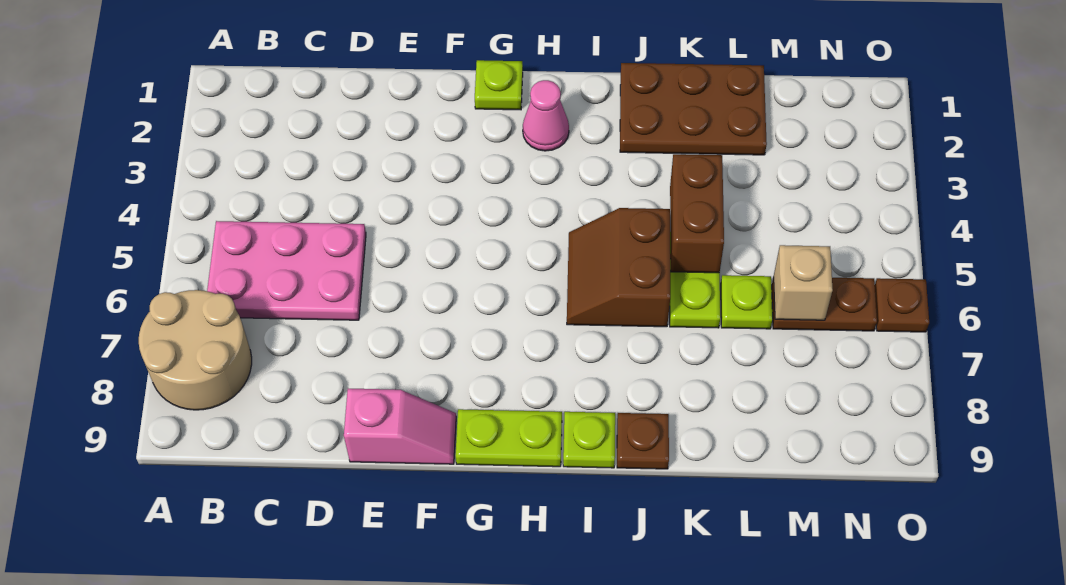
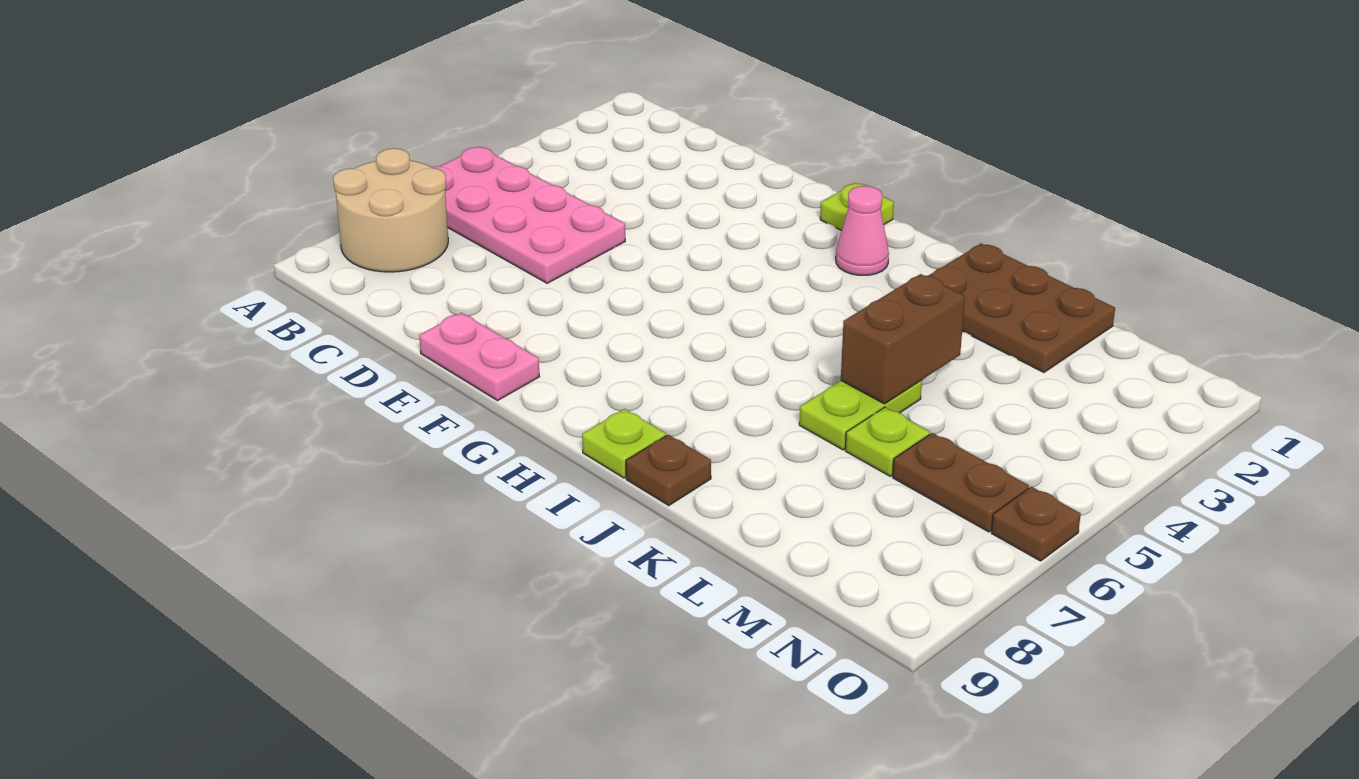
pink 2x3 plate [207,221,366,320] -> pink 2x4 plate [432,147,625,283]
pink 1x2 slope [344,388,456,464] -> pink 1x2 plate [419,313,540,400]
lime 1x2 plate [455,409,562,467] -> none
brown 2x2 slope [567,208,670,327] -> none
tan 1x1 brick [774,245,833,320] -> none

